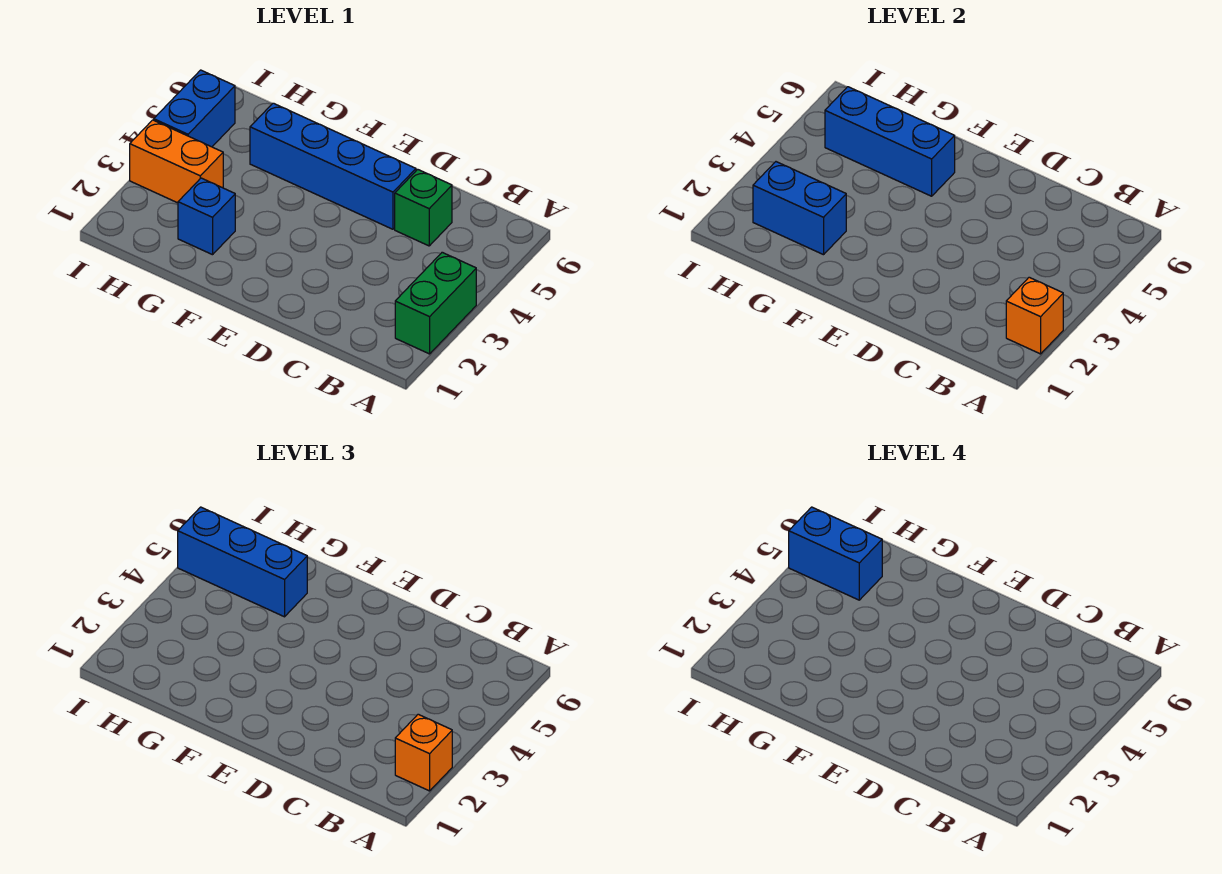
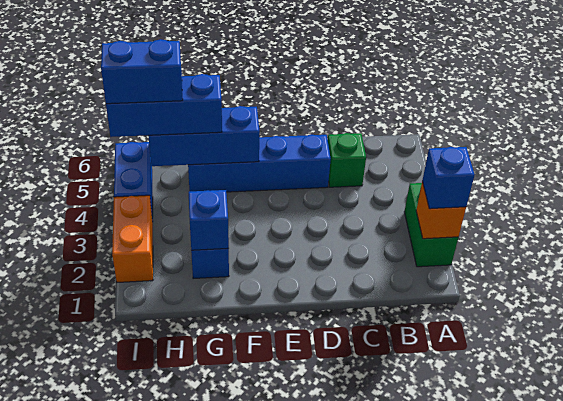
orange 1x1 brick [395,714,452,791] -> blue 1x1 brick [422,147,475,209]
blue 1x2 brick [753,162,846,255] -> blue 1x1 brick [189,190,229,250]
orange 1x2 brick [130,120,223,203] -> orange 1x2 brick turned to [112,195,153,282]

